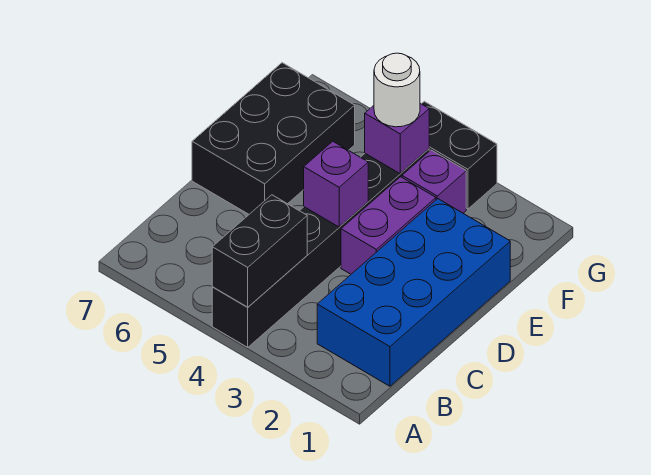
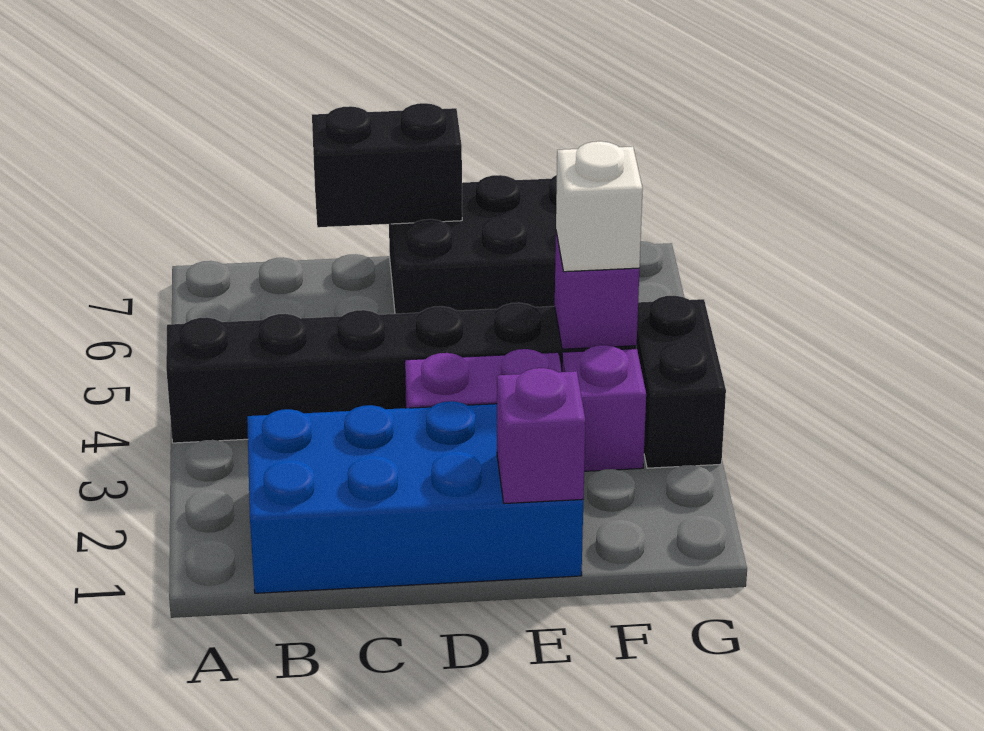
black 1x2 brick [212,195,307,307] -> black 1x2 brick moved to [312,103,462,227]
purple 1x1 brick [304,141,368,227] -> purple 1x1 brick moved to [497,368,586,504]
white 1x1 round brick [374,53,420,127] -> white 1x1 brick [556,141,643,272]

